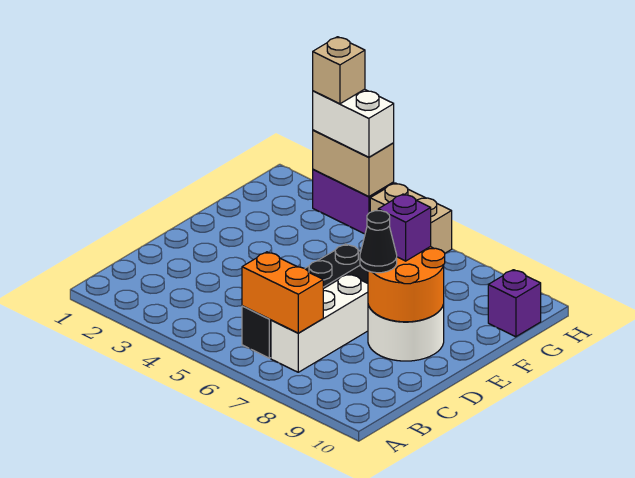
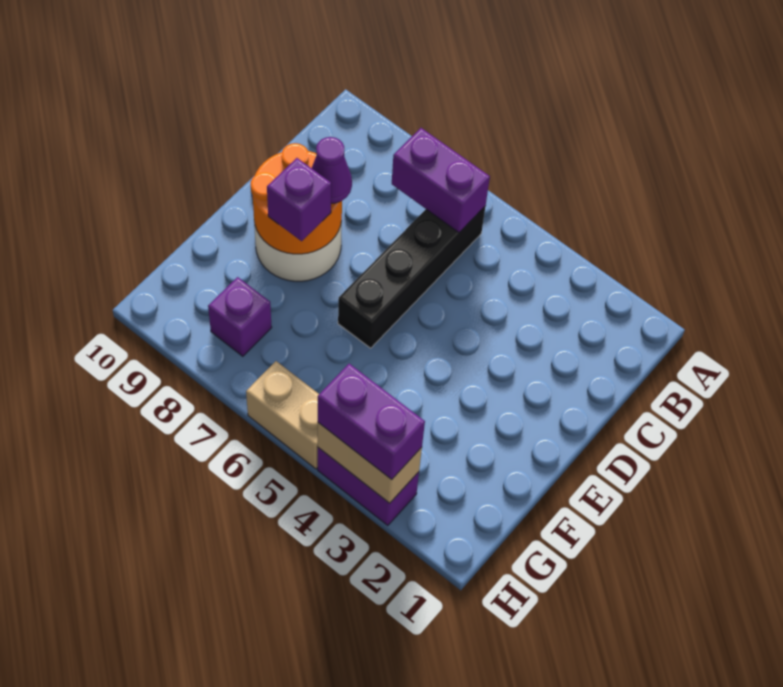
orange 1x2 brick [242,252,323,333] -> purple 1x2 brick [392,128,490,232]
white 1x3 brick [271,274,368,372] -> none
black 1x1 cone [360,211,397,273] -> purple 1x1 cone [312,137,352,203]
purple 1x1 brick [488,270,541,337] -> purple 1x1 brick moved to [208,277,272,356]
white 1x2 brick [313,89,394,157] -> purple 1x2 brick [318,364,425,479]
tan 1x1 brick [313,37,365,104] -> none

